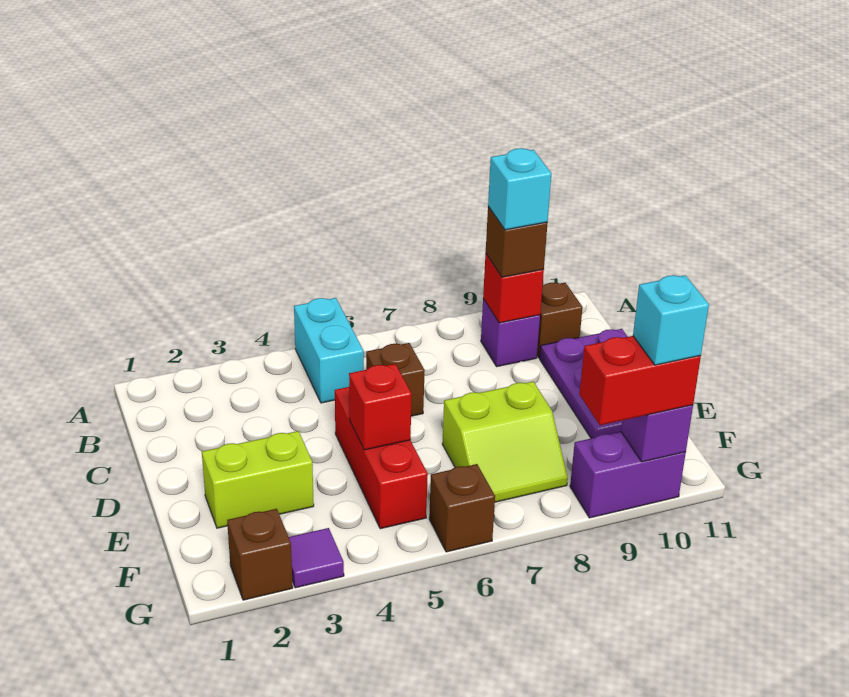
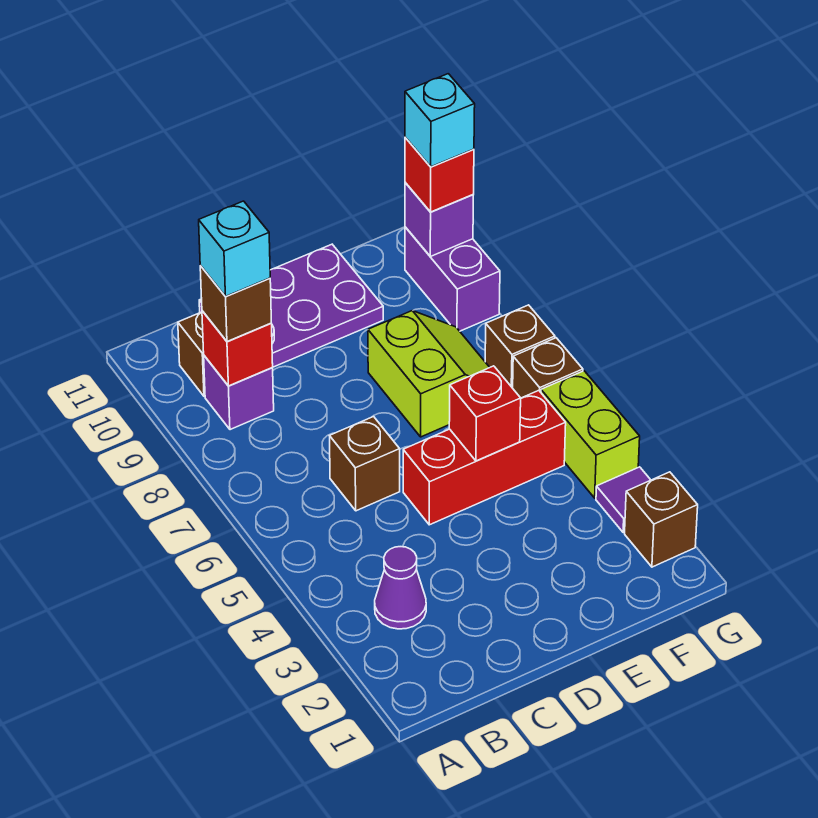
cyan 1x2 brick [294,298,364,403] -> none
none -> purple 1x1 cone [375,547,426,629]
lime 1x2 brick [202,431,314,528] -> lime 1x2 brick moved to [541,371,640,498]
none -> brown 1x1 brick [485,305,555,388]
red 1x2 brick [580,336,701,425] -> red 1x1 brick [405,137,474,212]

